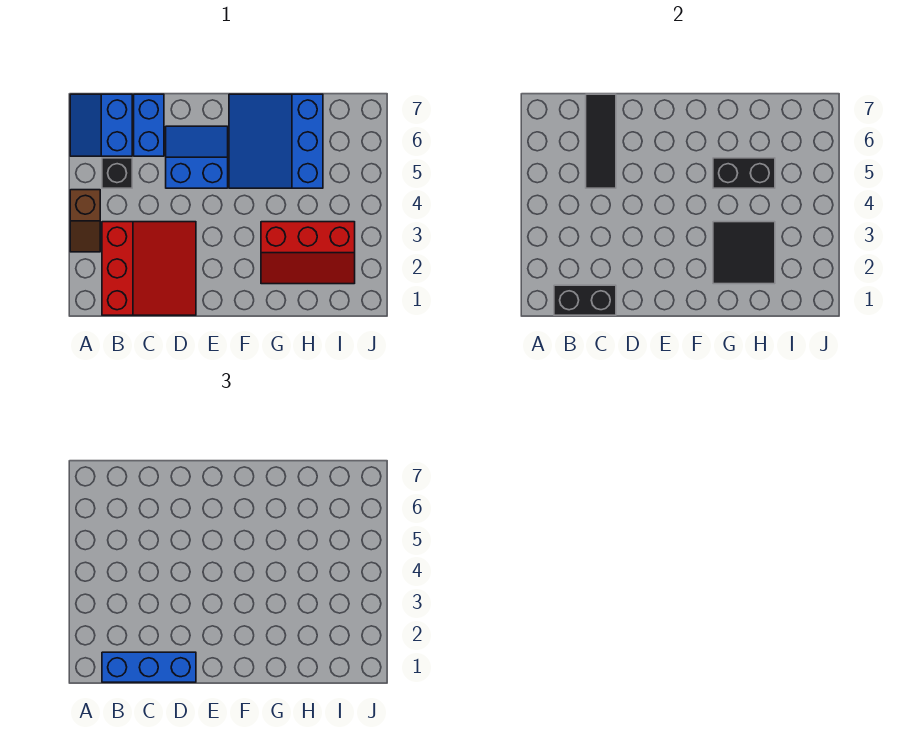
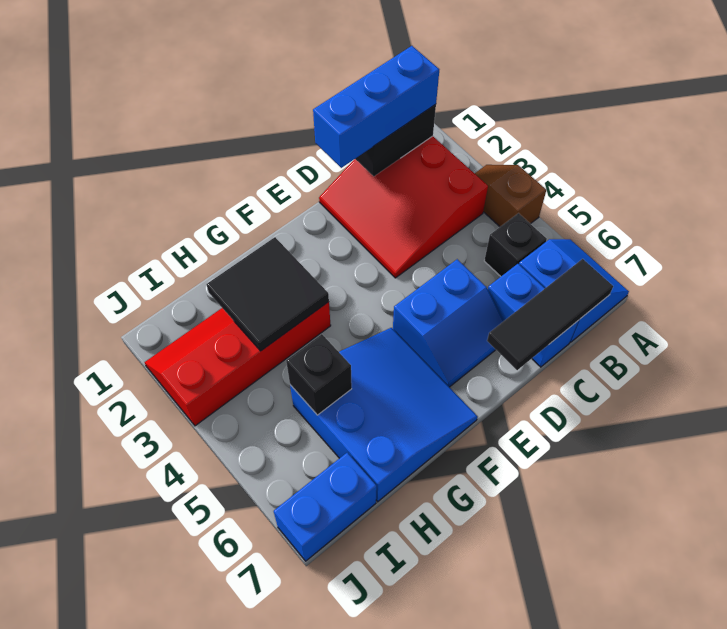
black 1x3 tile [586,94,616,188] -> black 1x3 tile turned to [487,259,613,370]
red 2x3 slope [261,222,355,284] -> red 2x4 slope [145,302,331,426]
black 1x2 brick [713,158,775,188] -> black 1x1 brick [286,334,352,415]
none -> blue 1x2 brick [274,453,377,561]

